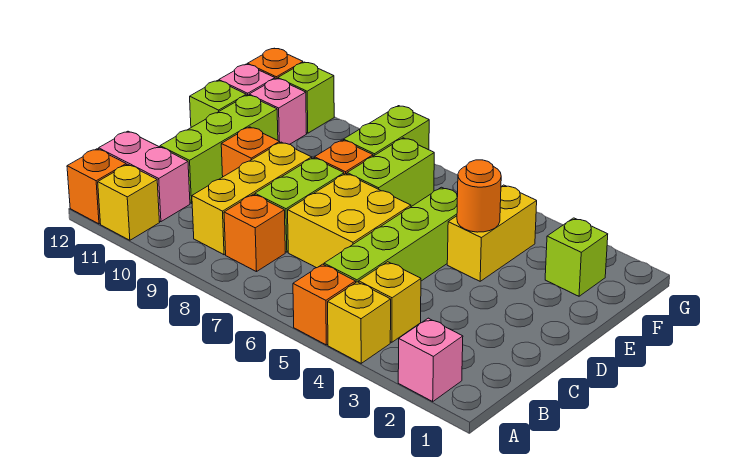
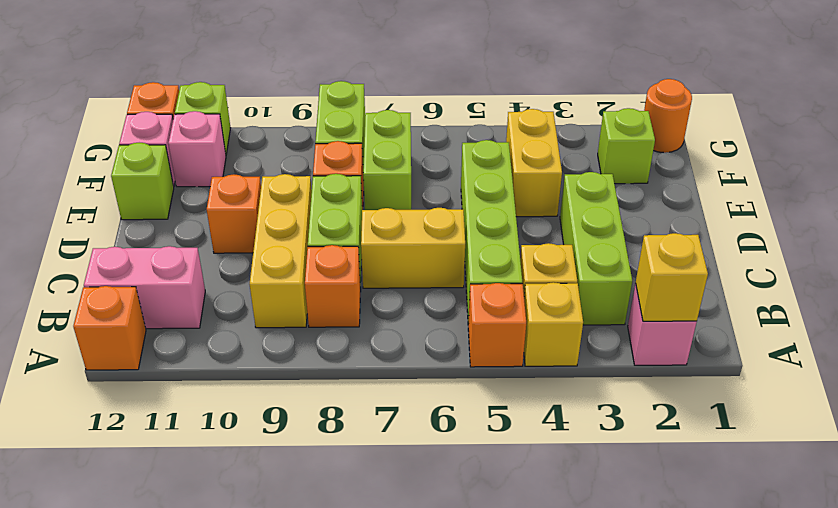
yellow 1x1 brick [98,164,160,240] -> yellow 1x1 brick moved to [636,233,708,321]
yellow 2x2 brick [288,174,411,268] -> yellow 1x2 brick [361,208,465,288]
lime 1x3 brick [160,95,278,203] -> lime 1x3 brick moved to [560,172,632,325]
orange 1x1 round brick [457,160,501,232] -> orange 1x1 round brick moved to [644,79,692,153]

